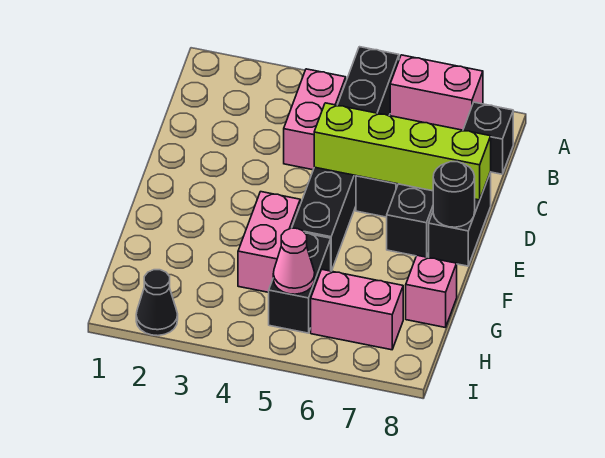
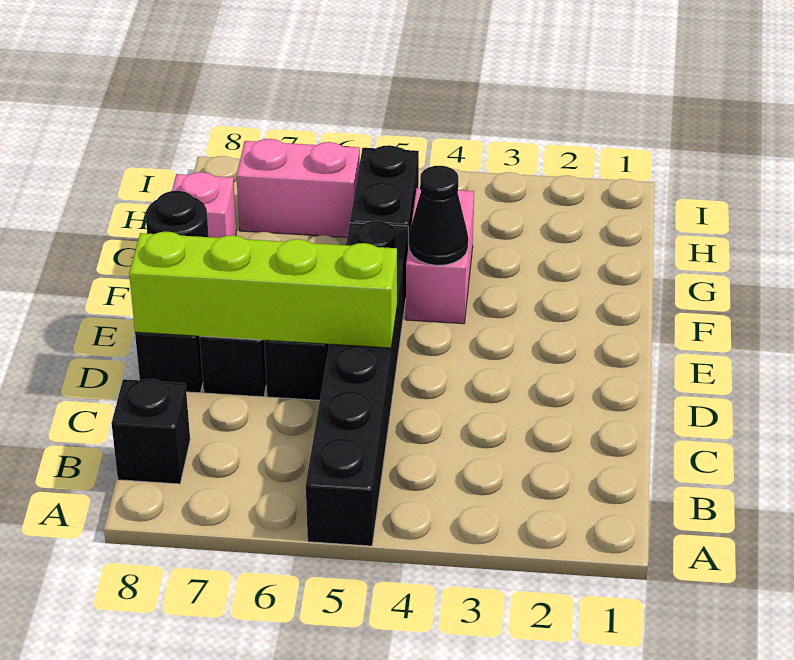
pink 1x2 brick [390,55,483,130] -> none
pink 1x2 brick [284,69,346,170] -> none
pink 1x1 cone [273,228,315,294] -> none
black 1x1 cone [136,270,178,336] -> black 1x1 cone moved to [408,166,468,265]

